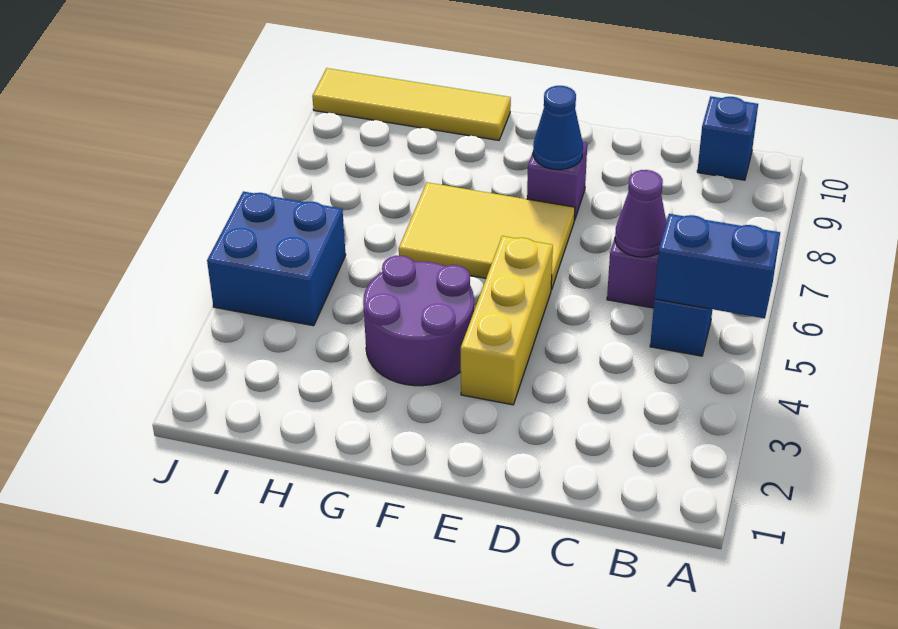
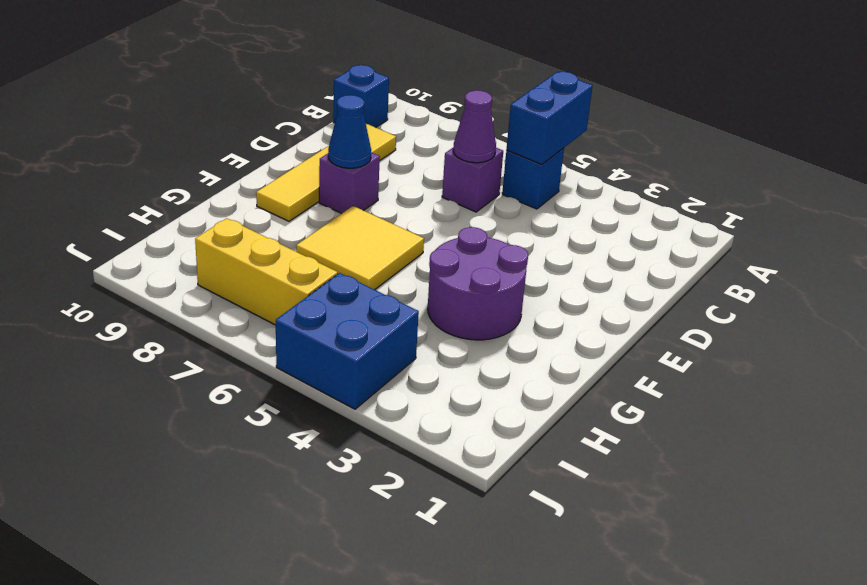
yellow 1x3 brick [461,236,553,405] -> yellow 1x3 brick moved to [195,218,338,325]
yellow 2x3 tile [399,182,575,290] -> yellow 2x2 tile [296,206,424,290]
yellow 1x4 tile [312,68,511,140] -> yellow 1x4 tile moved to [256,124,396,221]

